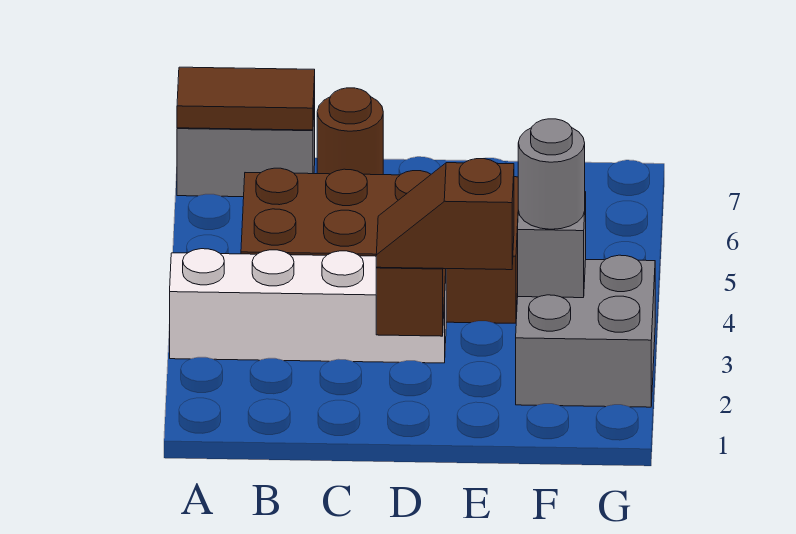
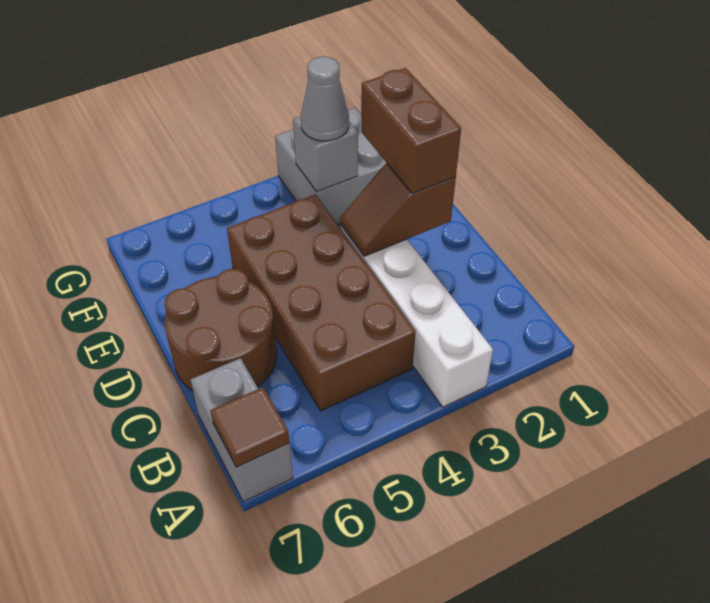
brown 1x2 tile [177,67,315,130] -> brown 1x1 tile [210,387,289,467]
brown 1x1 round brick [317,88,383,175] -> brown 2x2 round brick [165,269,277,391]
brown 1x2 slope [376,159,514,270] -> brown 1x2 brick [361,68,461,194]
grey 1x1 round brick [518,119,585,229] -> grey 1x1 cone [301,57,349,141]

